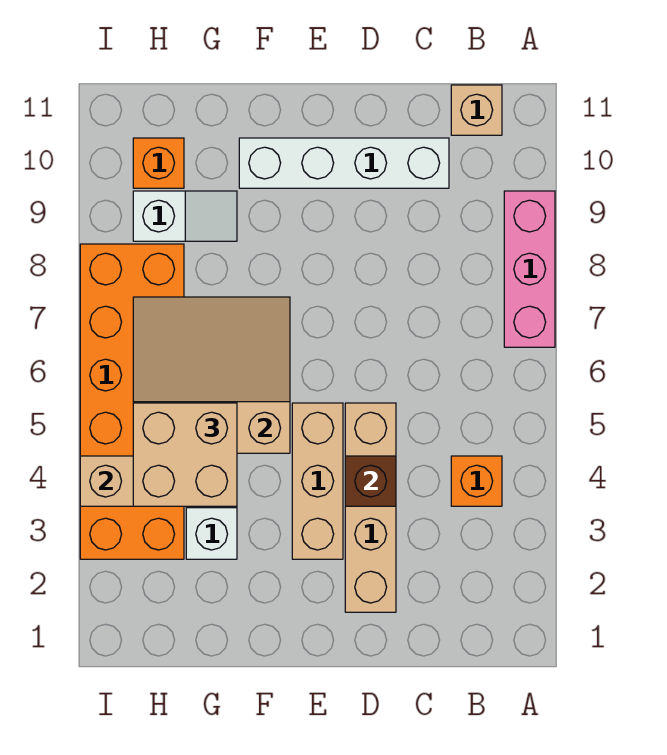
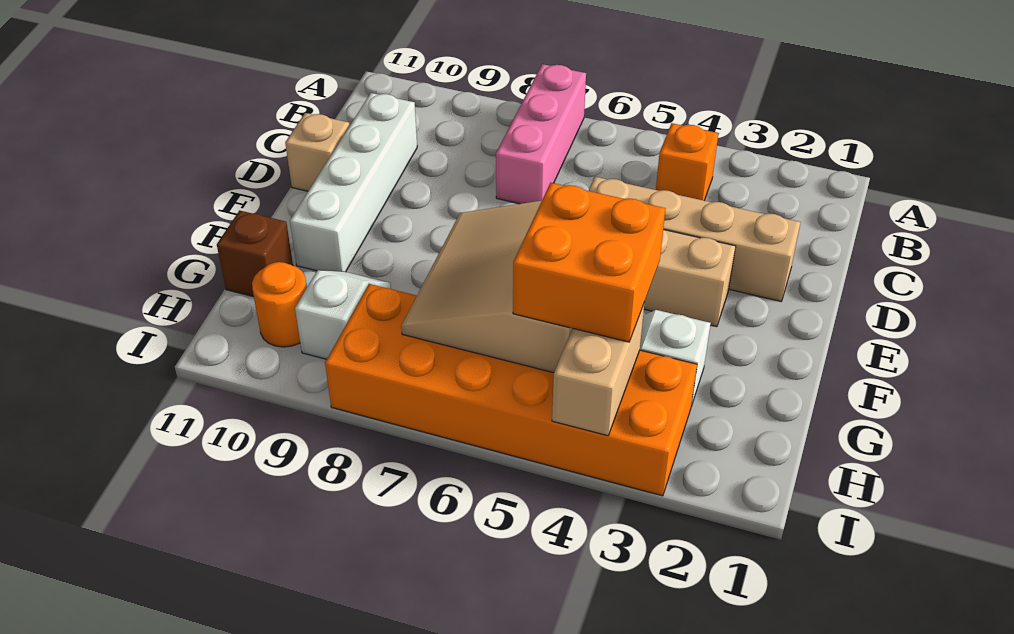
pink 1x3 brick [504,191,555,347] -> pink 1x3 brick turned to [496,64,586,204]
tan 1x1 brick [451,85,502,135] -> tan 1x1 brick moved to [285,113,350,191]
brown 1x1 brick [345,456,396,506] -> brown 1x1 brick moved to [217,210,293,297]
tan 2x2 brick [133,403,237,506] -> orange 2x2 brick [513,183,665,342]
orange 1x1 brick [133,138,184,188] -> orange 1x1 round brick [252,262,307,347]

